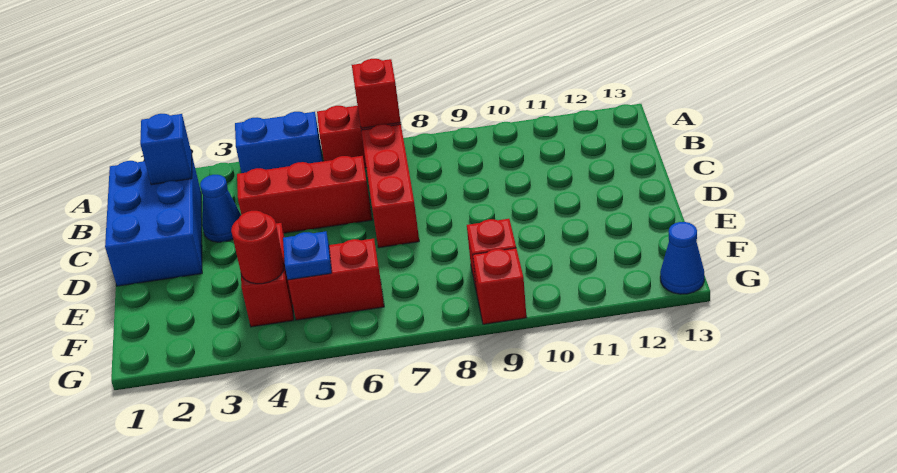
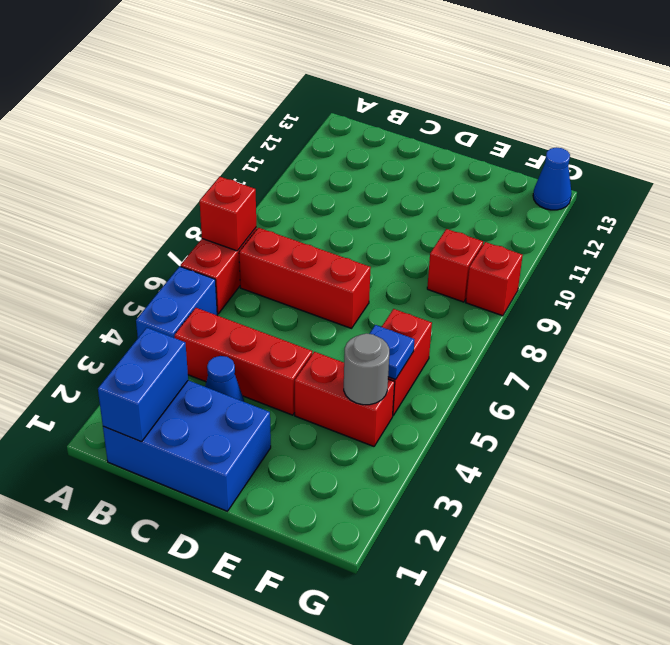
blue 1x1 brick [140,114,192,185] -> blue 1x2 brick [98,328,188,442]
red 1x3 brick [237,156,372,233] -> red 1x3 brick turned to [175,308,312,415]
red 1x1 round brick [231,211,284,284] -> grey 1x1 round brick [344,333,389,405]

